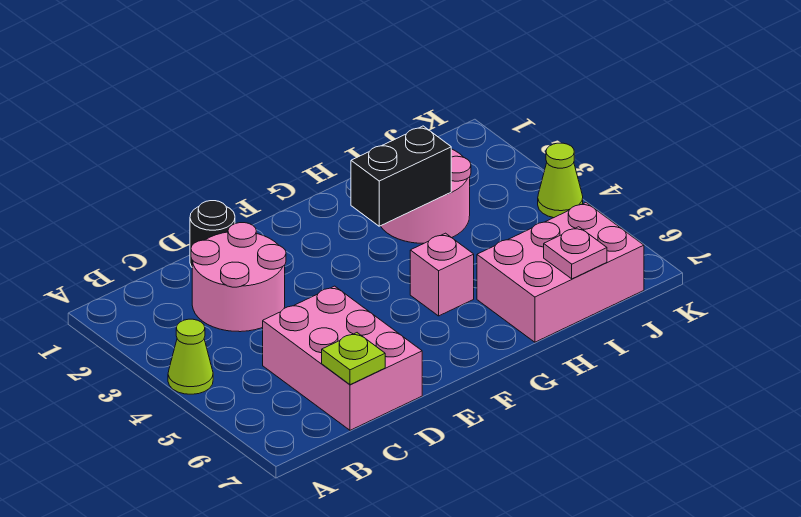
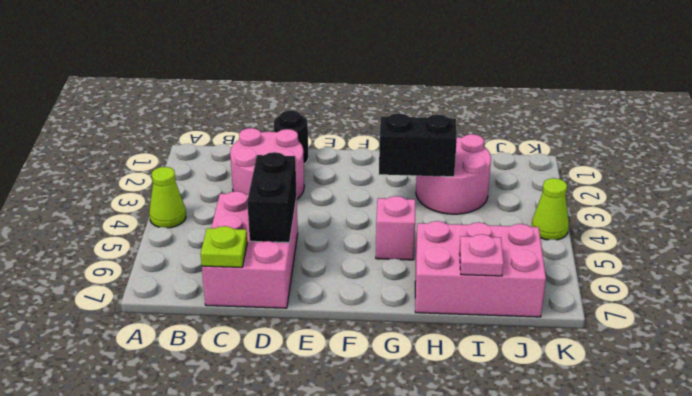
none -> black 1x2 brick [247,152,297,243]

